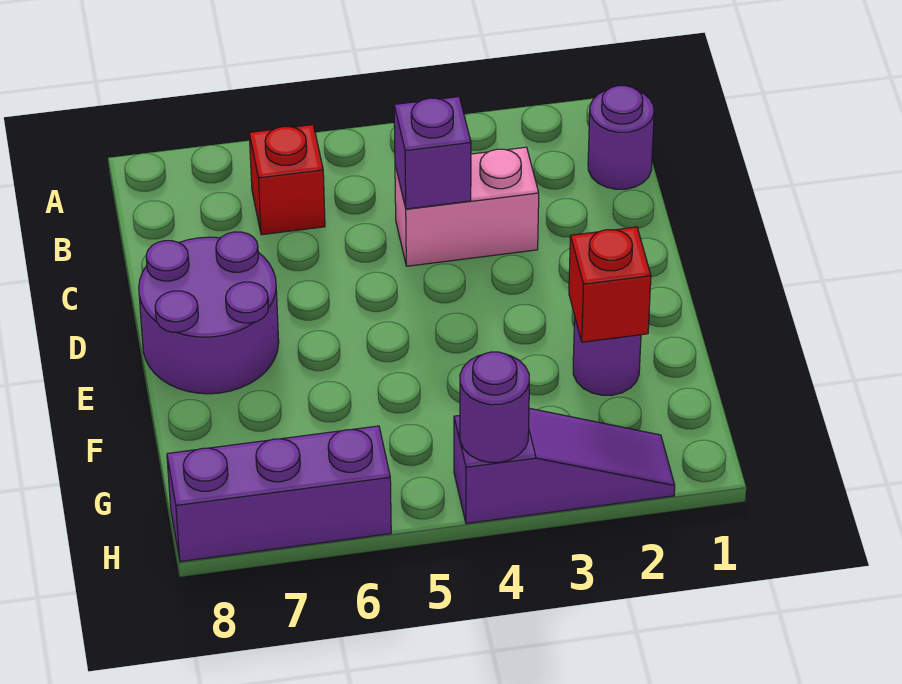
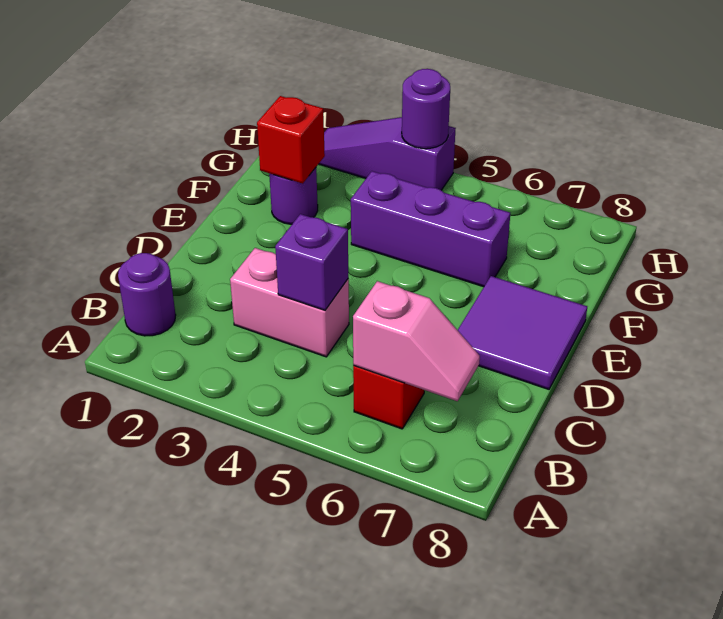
none -> pink 1x2 slope [353,281,480,401]
purple 2x2 round brick [139,232,279,394] -> purple 2x2 tile [458,276,587,389]
purple 1x3 brick [167,426,391,562] -> purple 1x3 brick moved to [351,171,510,287]

